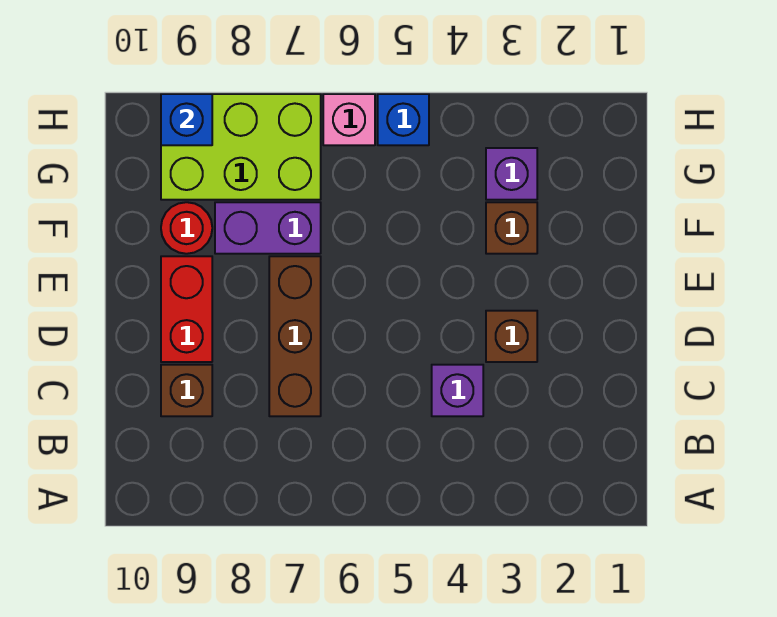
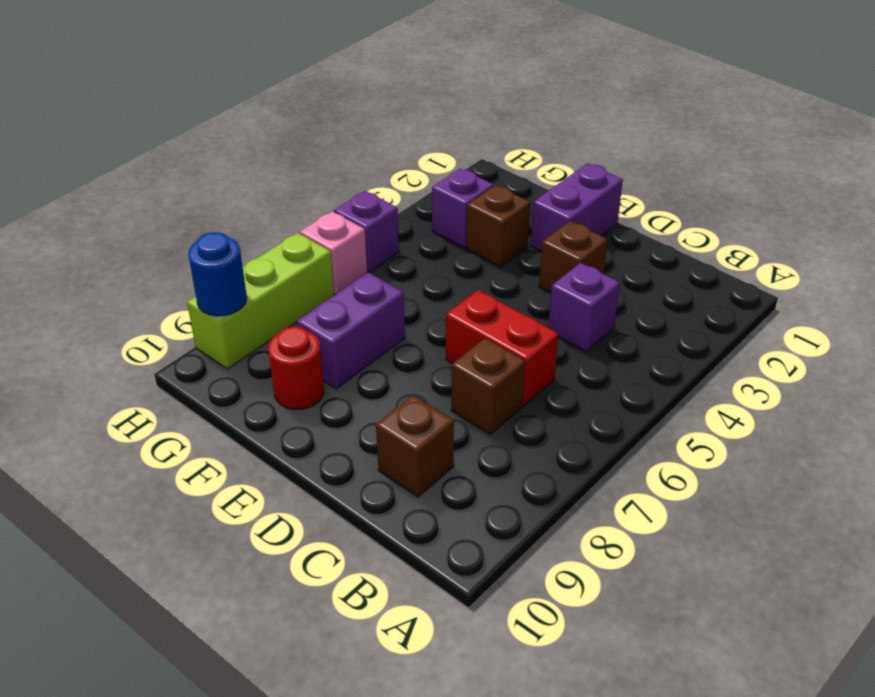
brown 1x3 brick [269,256,321,416] -> brown 1x1 brick [451,338,525,434]
red 1x2 brick [161,256,212,362] -> red 1x2 brick moved to [446,290,558,405]
none -> purple 1x2 brick [531,163,623,251]
lime 2x3 brick [161,94,321,200] -> lime 1x3 brick [187,233,334,369]
blue 1x1 brick [378,94,429,145] -> purple 1x1 brick [334,191,399,272]
blue 1x1 brick [161,94,212,145] -> blue 1x1 round brick [188,232,247,316]

